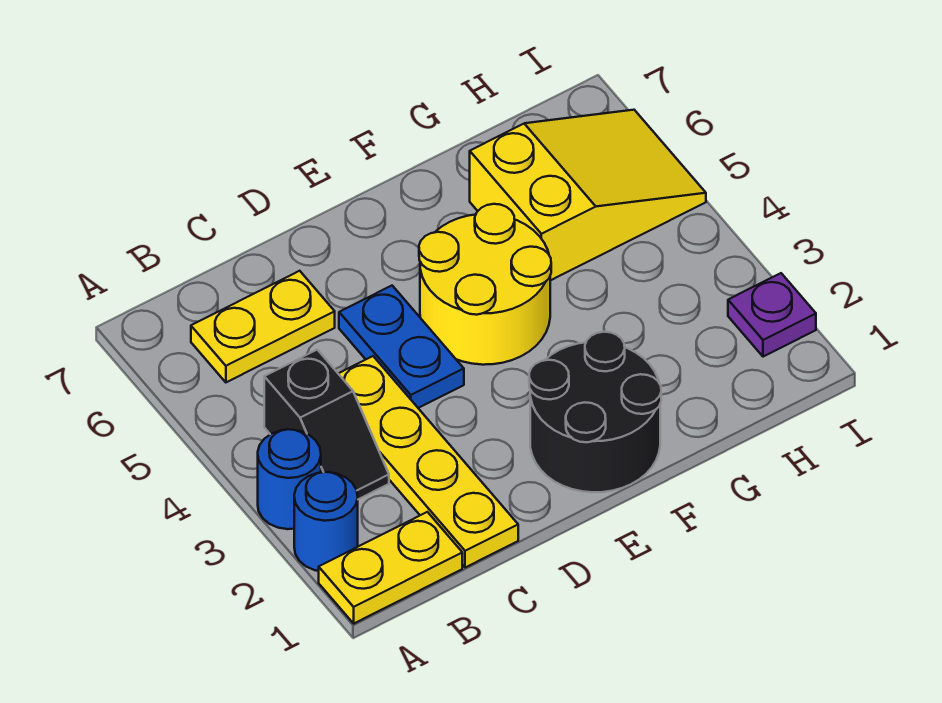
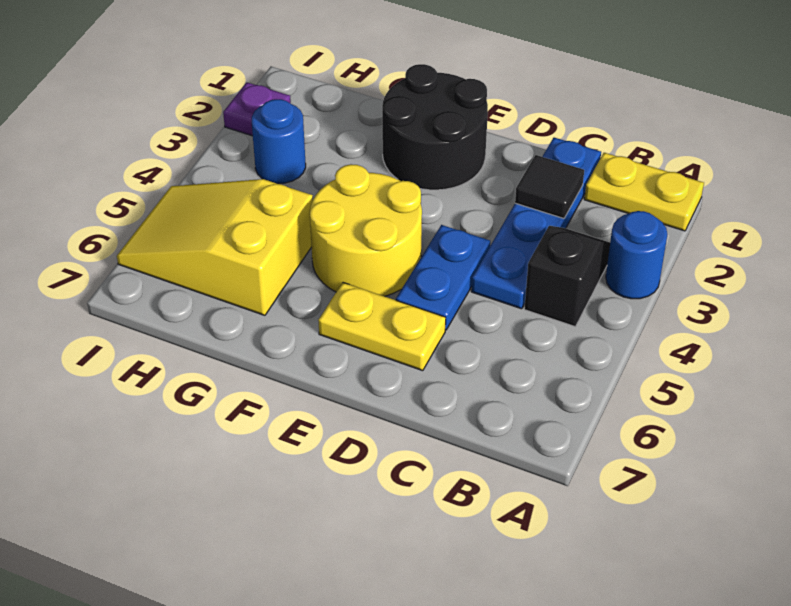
blue 1x1 round brick [294,472,358,571] -> blue 1x1 round brick moved to [252,99,306,183]
yellow 1x2 plate [191,271,335,382] -> yellow 1x2 plate moved to [318,283,446,371]
yellow 1x4 plate [338,356,518,568] -> blue 1x4 plate [471,138,601,309]
none -> black 1x1 tile [515,155,584,218]

